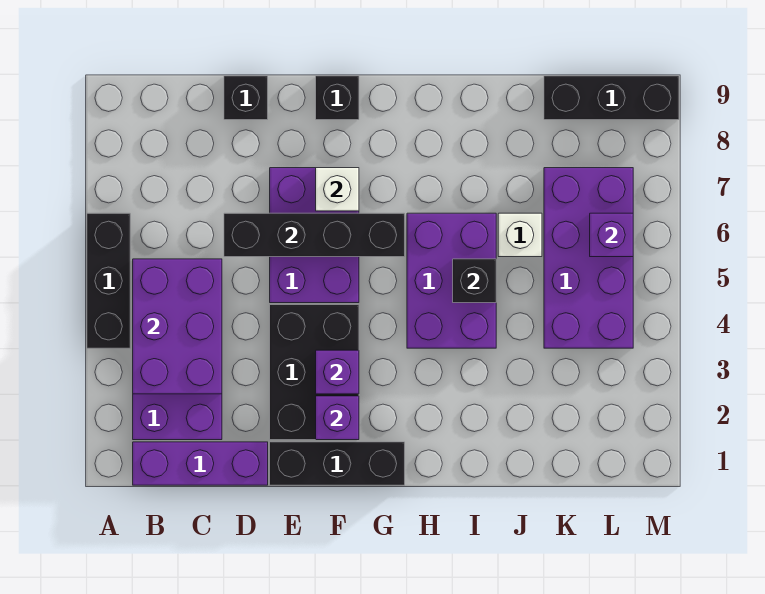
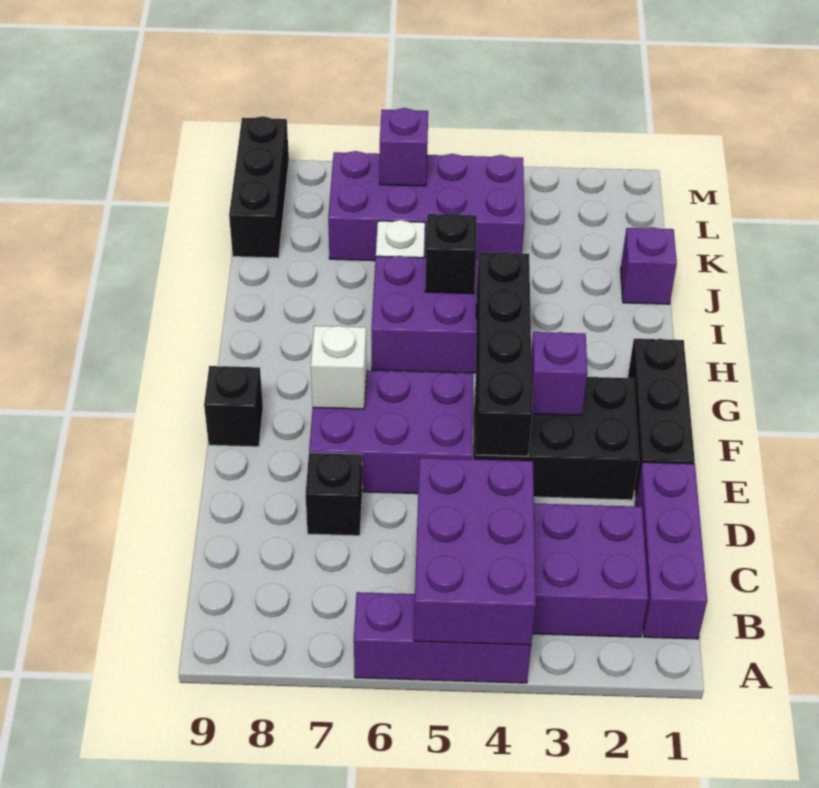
black 1x3 brick [87,213,130,348] -> purple 1x3 brick [354,592,531,683]
purple 2x3 brick [133,259,222,394] -> purple 2x3 brick turned to [414,458,536,645]
black 1x4 brick [224,213,405,257] -> black 1x4 brick moved to [475,252,532,456]
black 1x1 brick [224,76,268,120] -> black 1x1 brick moved to [306,452,362,536]
purple 1x1 brick [316,396,359,440] -> purple 1x1 brick moved to [621,227,677,304]

